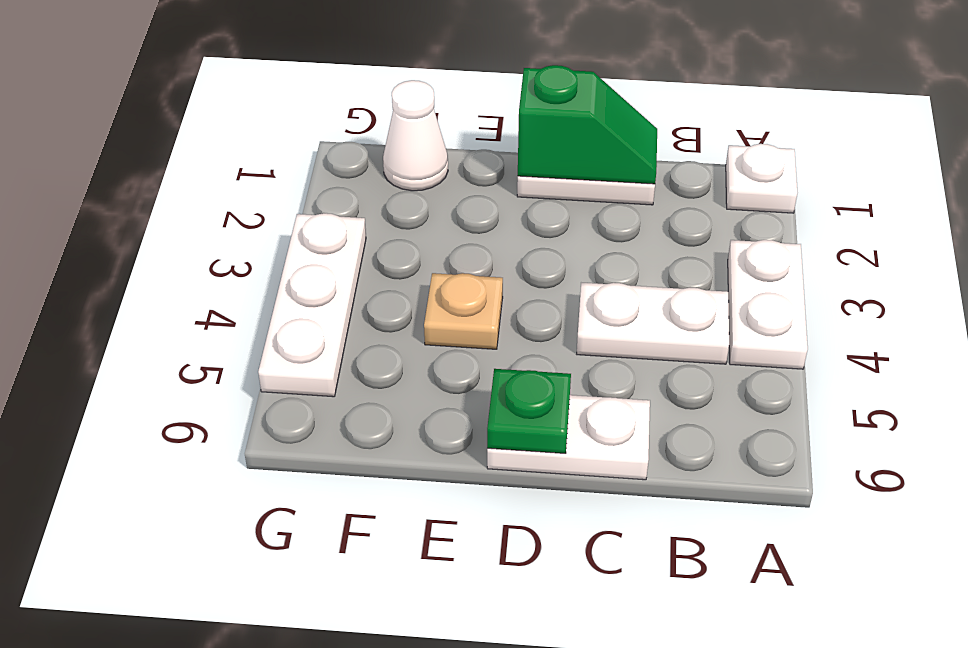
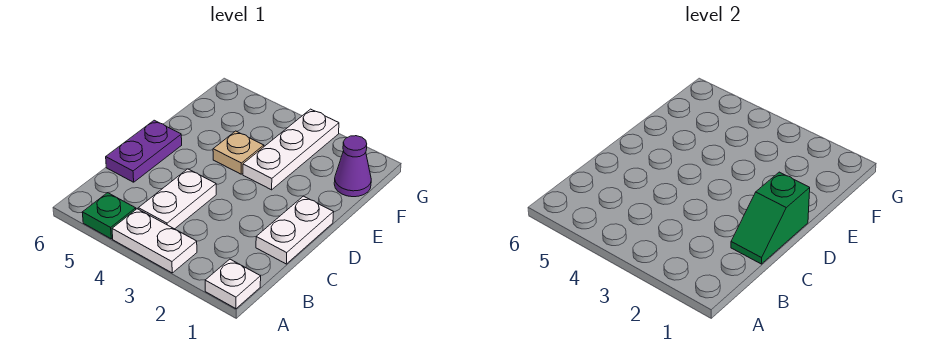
white 1x2 plate [487,395,650,480] -> purple 1x2 plate [106,120,182,182]
green 1x1 plate [487,369,571,454] -> green 1x1 plate moved to [82,193,136,239]
white 1x1 cone [383,80,448,191] -> purple 1x1 cone [334,136,371,197]
white 1x3 plate [258,213,366,397] -> white 1x3 plate turned to [243,109,339,190]

